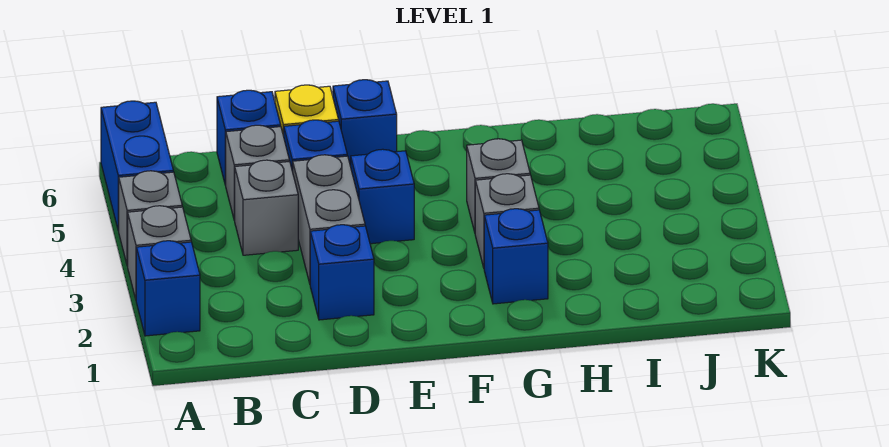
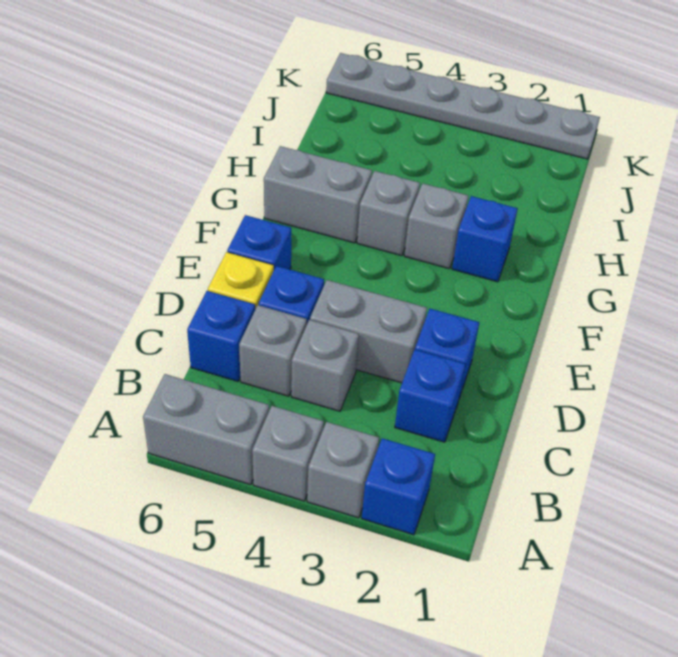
blue 1x2 brick [101,101,173,231] -> grey 1x2 brick [143,374,269,485]
blue 1x1 brick [351,149,414,244] -> blue 1x1 brick moved to [395,350,466,442]
none -> grey 1x2 brick [264,146,372,243]
none -> grey 1x6 plate [326,53,600,159]

